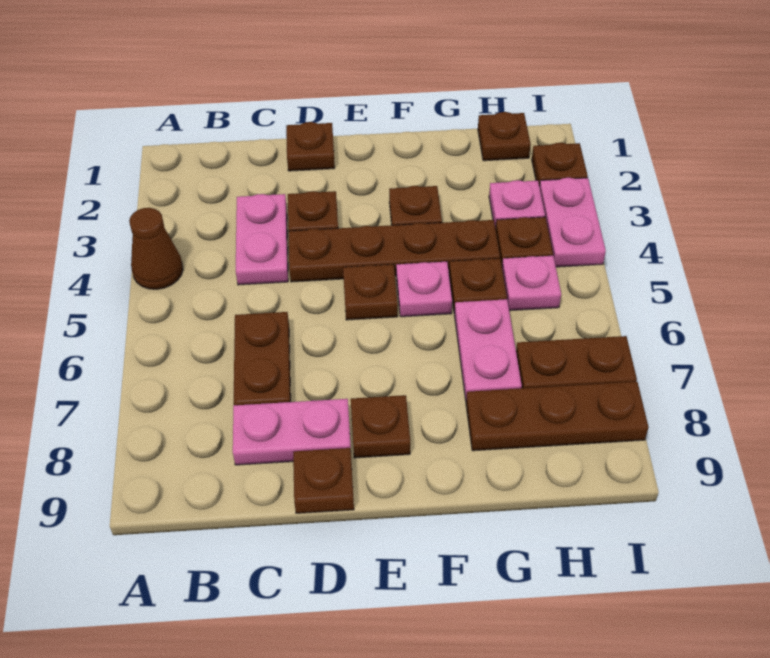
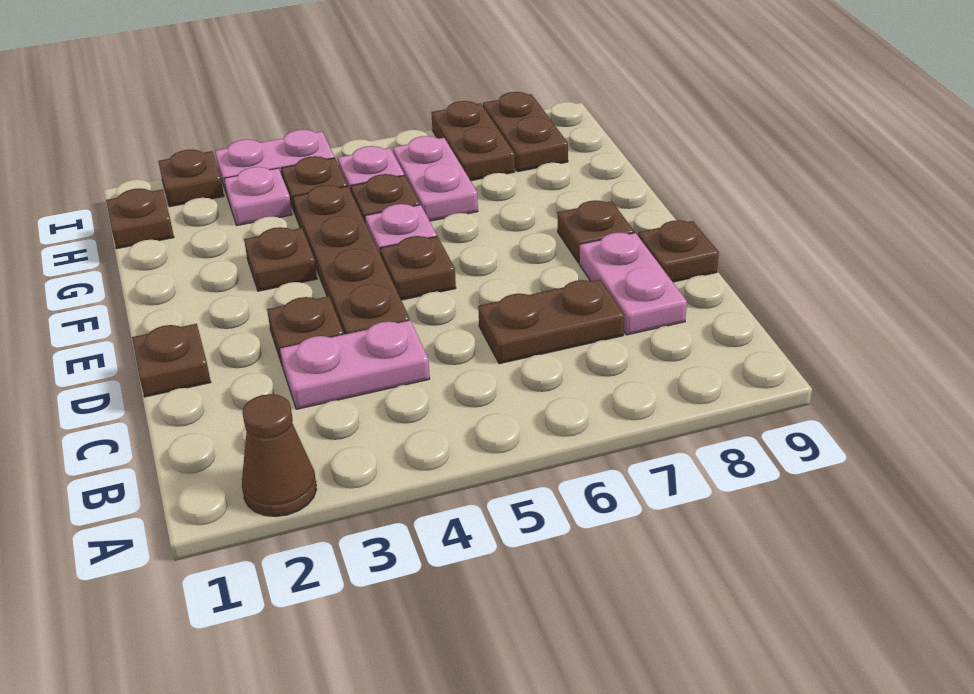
brown 1x1 cone [129,208,183,289] -> brown 1x1 cone moved to [242,394,317,516]
pink 1x2 plate [454,299,522,400] -> pink 1x2 plate turned to [393,136,478,221]
brown 1x3 plate [466,382,649,451] -> brown 1x2 plate [483,92,568,172]

